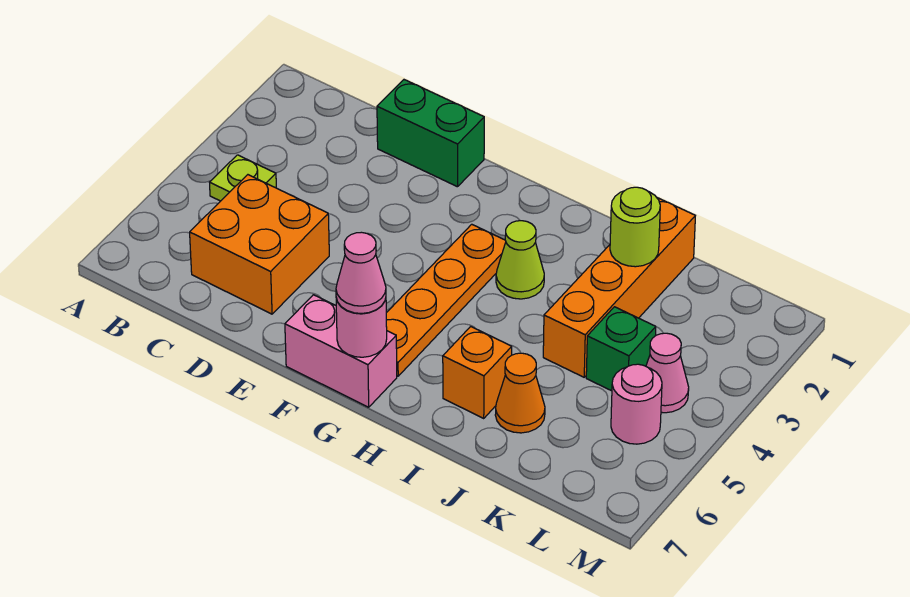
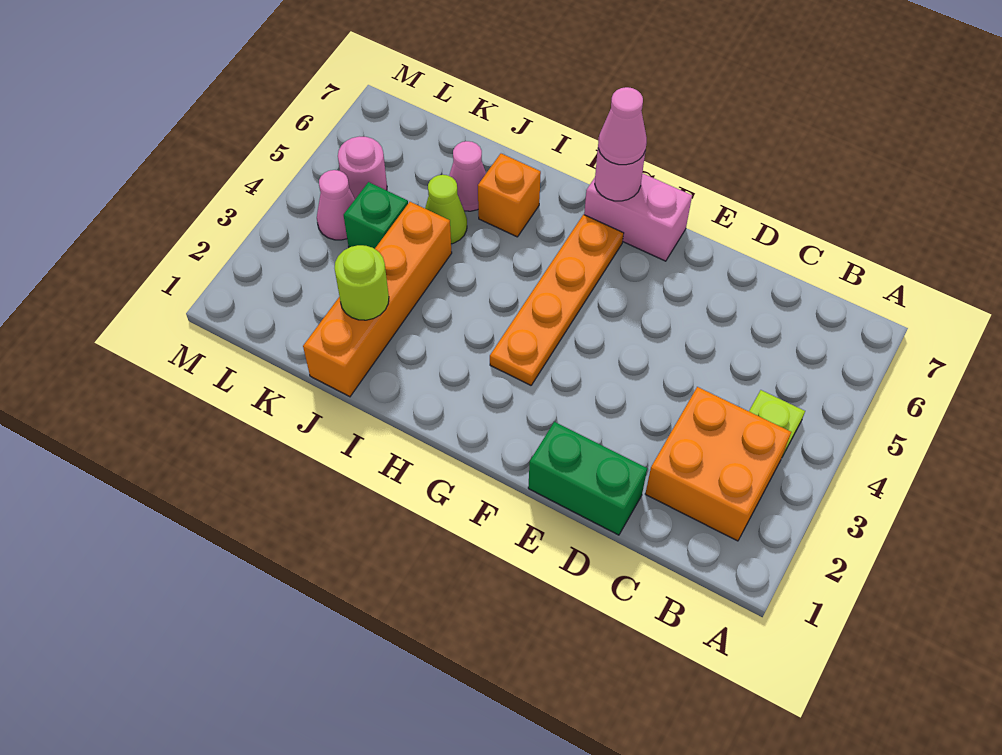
orange 2x2 brick [190,175,329,314] -> orange 2x2 brick moved to [645,387,791,541]
lime 1x1 cone [496,221,544,299] -> lime 1x1 cone moved to [425,175,467,244]
orange 1x1 cone [495,353,545,433] -> pink 1x1 cone [449,141,486,211]

